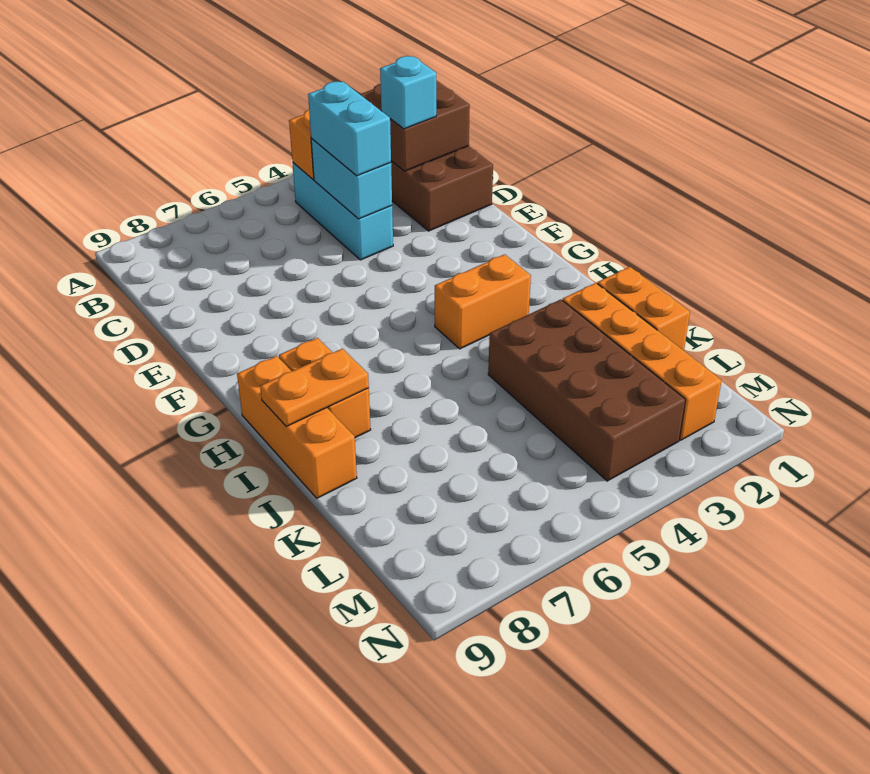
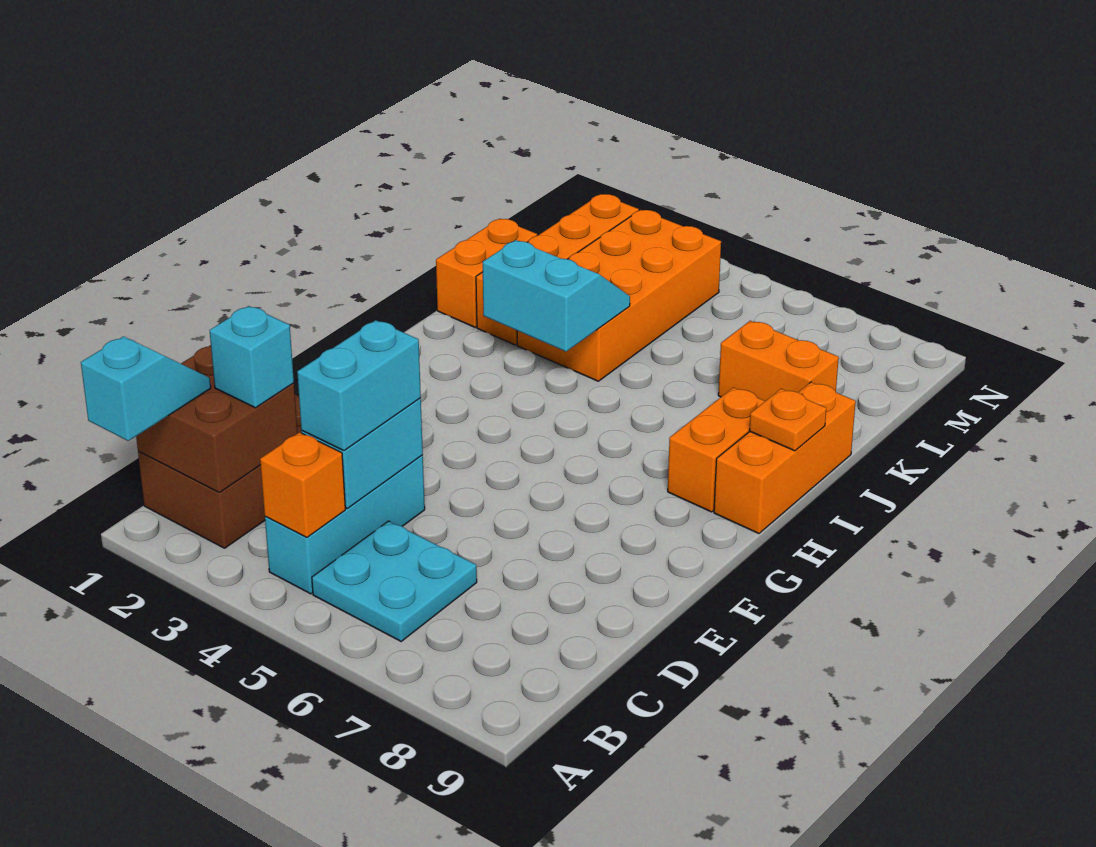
none -> cyan 1x2 slope [81,336,211,441]
none -> cyan 2x2 plate [312,521,477,641]
orange 1x2 brick [435,254,531,349] -> orange 1x2 brick moved to [718,321,839,401]
none -> cyan 2x2 slope [483,240,630,352]
orange 1x2 plate [260,349,369,426] -> orange 1x1 plate [749,389,826,451]
brown 2x4 brick [488,299,686,481] -> orange 2x4 brick [517,210,721,381]

